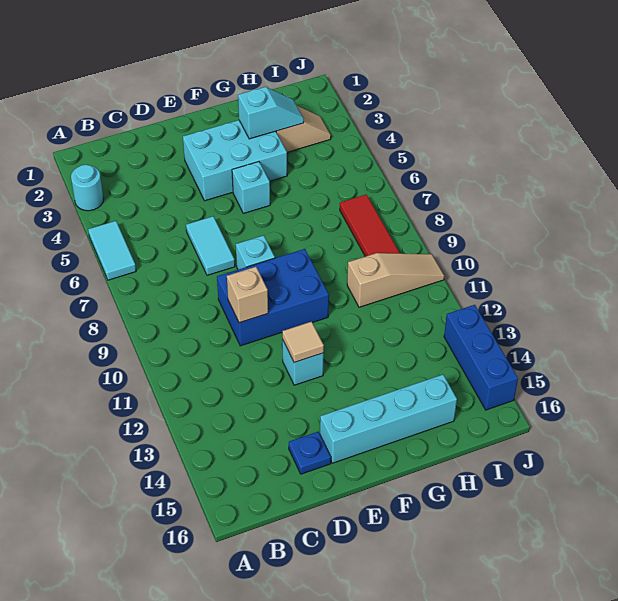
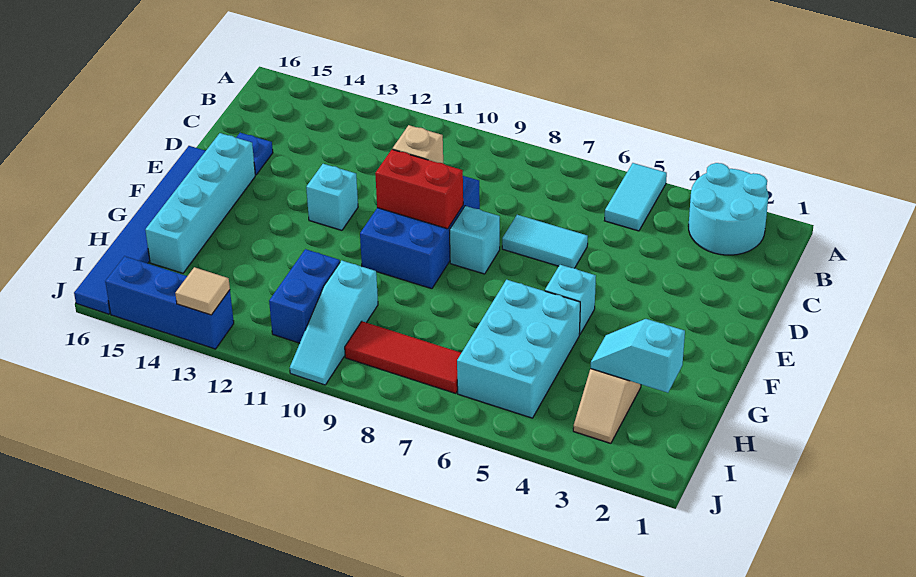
cyan 1x1 round brick [71,165,104,211] -> cyan 2x2 round brick [688,163,768,255]
cyan 1x2 tile [88,221,136,280] -> cyan 1x2 tile turned to [604,163,667,231]
cyan 2x3 brick [183,120,287,201] -> cyan 2x3 brick moved to [457,280,580,418]
none -> red 1x2 brick [375,149,463,229]
tan 1x1 tile [282,322,324,363] -> tan 1x1 tile moved to [175,267,230,315]
none -> blue 1x6 tile [74,146,205,314]
cyan 1x2 slope [238,87,304,139] -> cyan 1x2 slope turned to [591,319,685,393]
tan 1x3 slope [347,253,444,307] -> cyan 1x3 slope [290,260,378,385]
none -> blue 1x2 brick [269,249,340,343]

